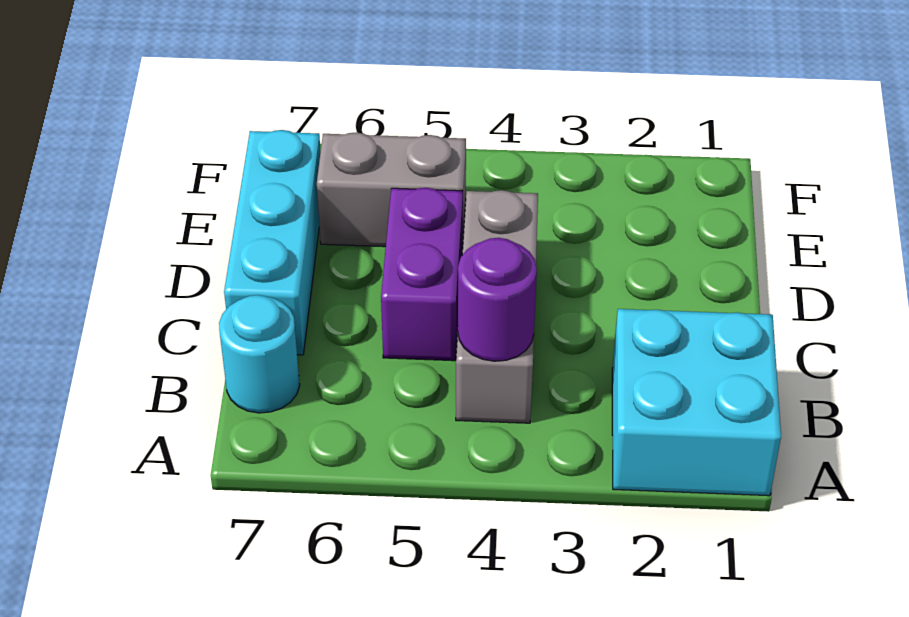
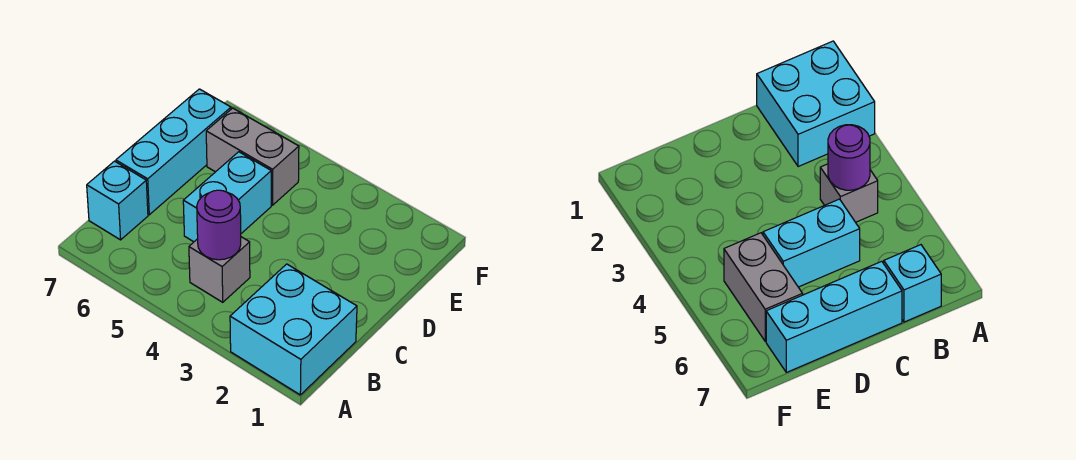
grey 1x3 brick [456,190,538,423] -> grey 1x1 brick [189,237,250,302]
cyan 1x1 round brick [219,295,300,413] -> cyan 1x1 brick [87,161,148,240]
purple 1x2 brick [381,188,463,361] -> cyan 1x2 brick [183,152,271,242]

